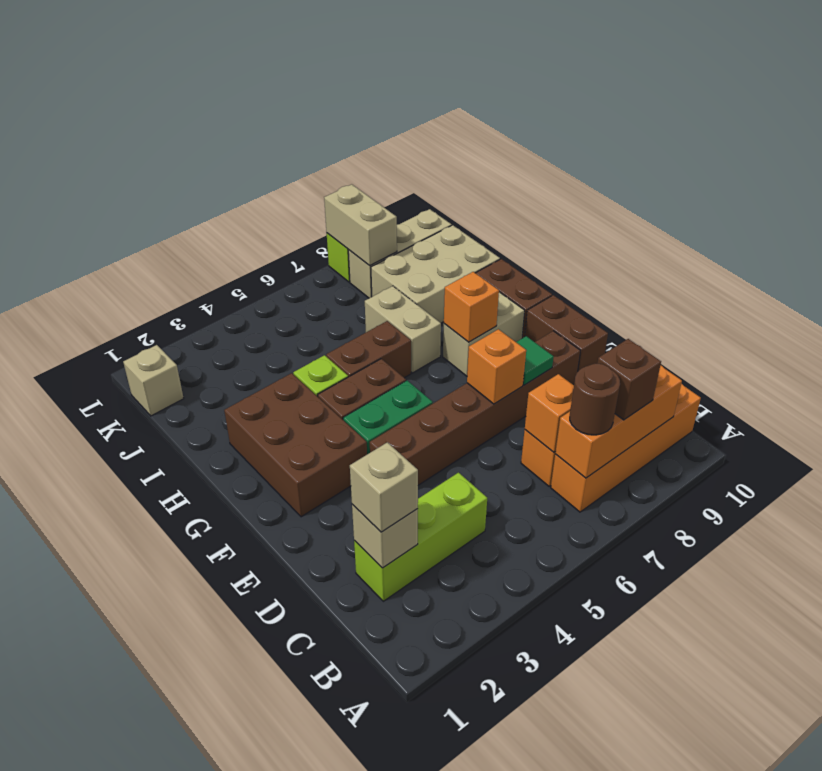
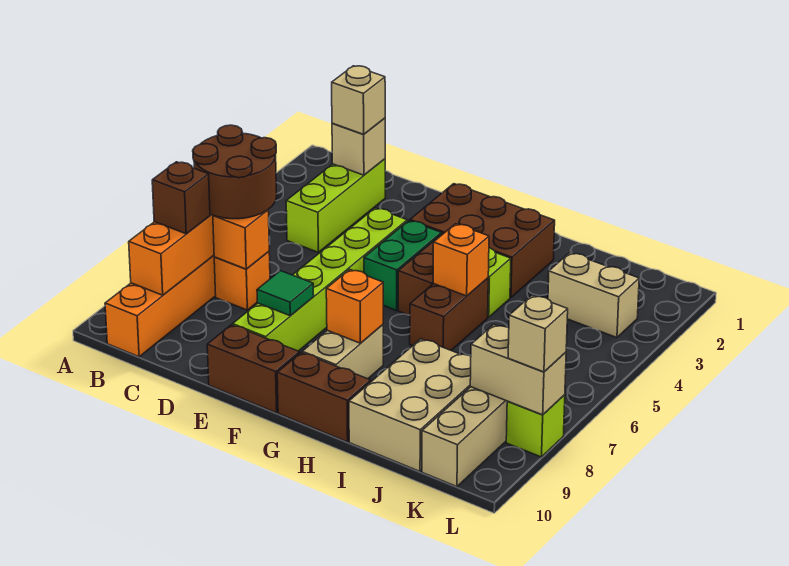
brown 1x1 round brick [570,364,620,435] -> brown 2x2 round brick [193,125,277,219]
brown 1x6 brick [370,331,580,485] -> lime 1x6 brick [233,208,407,351]
orange 1x1 brick [467,329,526,404] -> orange 1x1 brick moved to [433,224,489,296]
tan 1x2 brick [365,286,441,373] -> tan 1x2 brick moved to [548,253,639,338]
tan 1x1 brick [123,345,184,416] -> tan 1x1 brick moved to [508,295,568,372]

